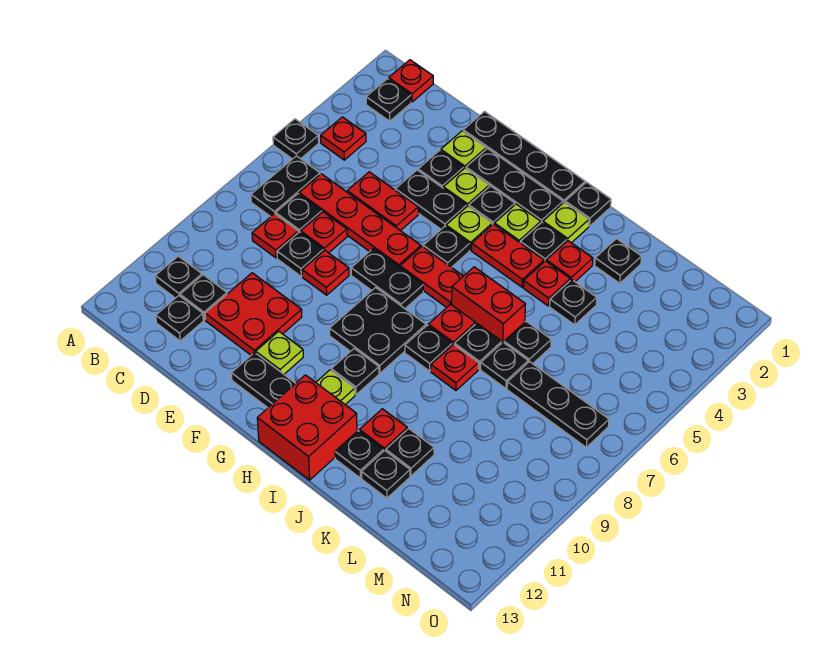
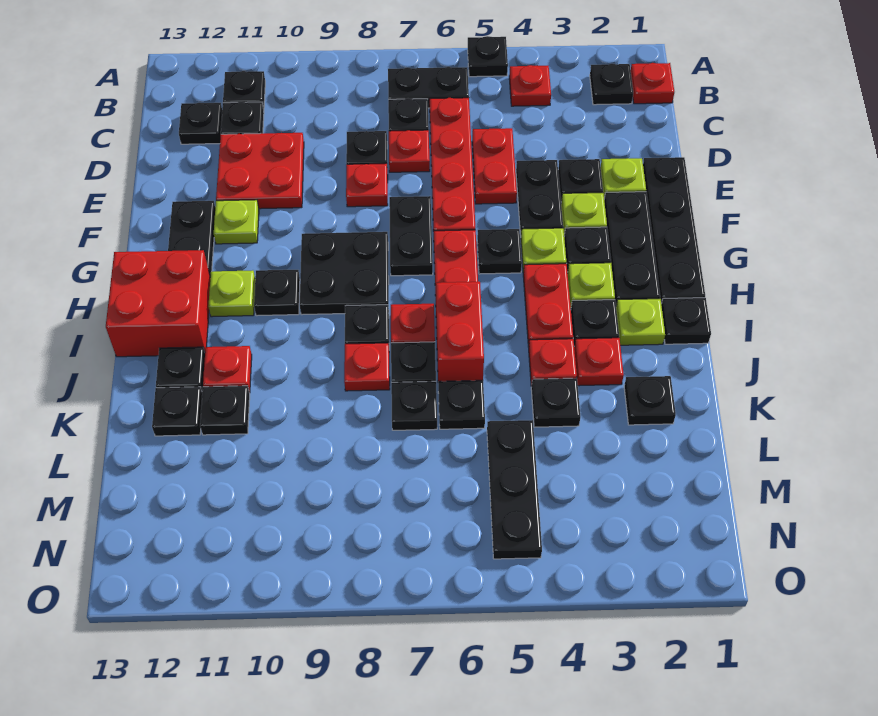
red 1x1 plate [252,214,298,258] -> none
black 1x3 plate [507,361,609,447] -> black 1x3 plate moved to [487,420,542,559]

